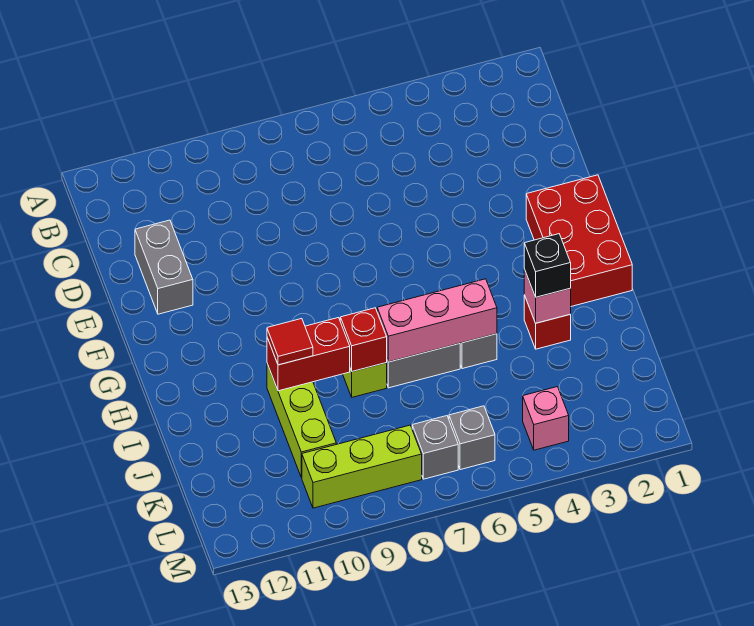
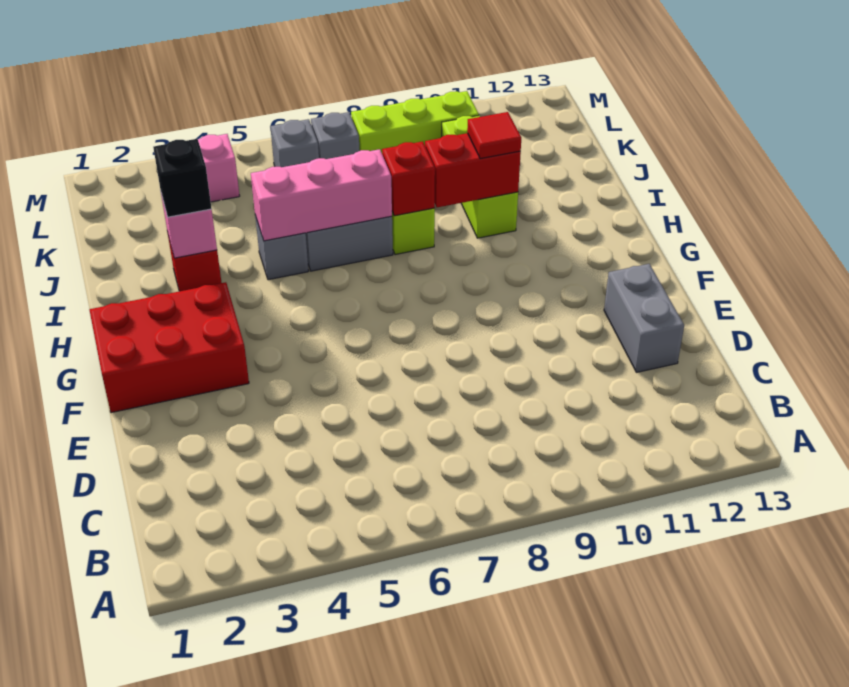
red 2x3 brick [526,175,632,306] -> red 2x3 brick turned to [89,282,249,413]

